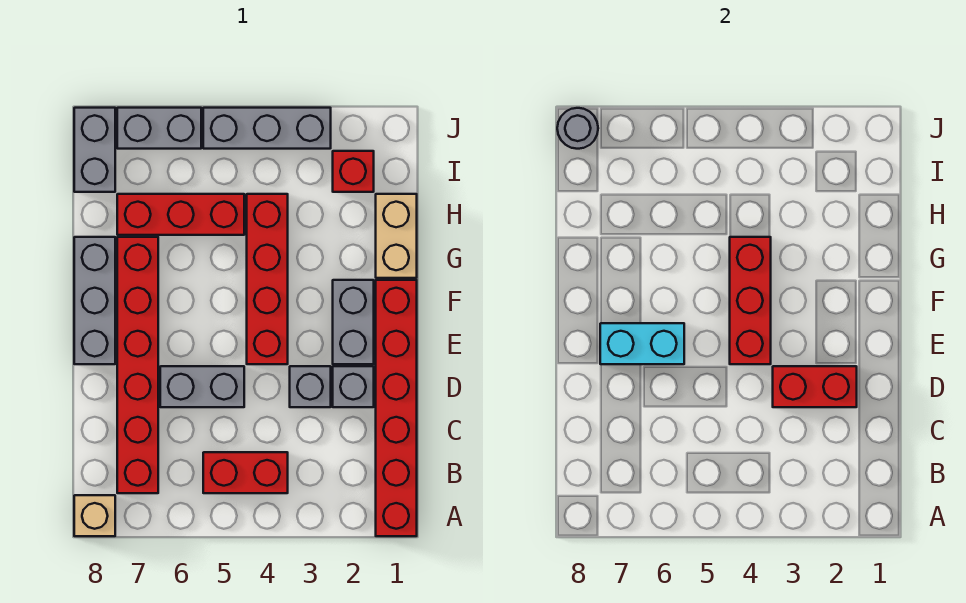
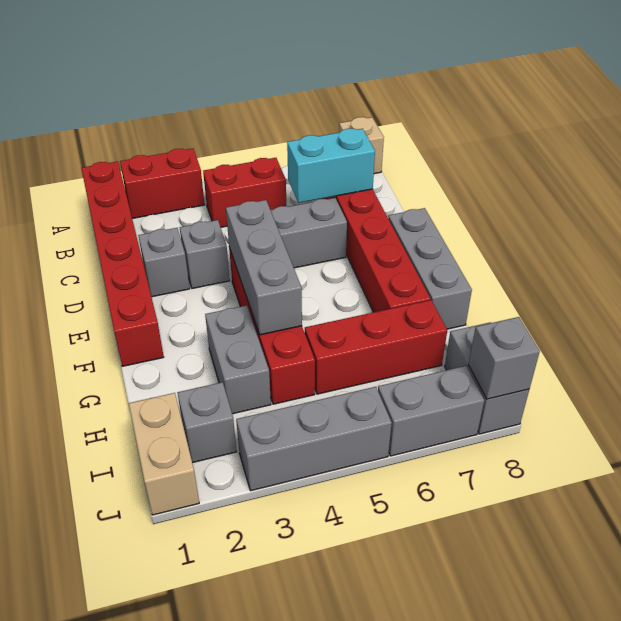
red 1x2 brick [773,366,857,407] -> red 1x2 brick moved to [120,148,205,218]
grey 1x2 brick [333,280,374,364] -> grey 1x2 brick moved to [205,305,271,414]
red 1x3 brick [730,237,771,364] -> grey 1x3 brick [226,200,302,335]
cyan 1x2 brick [600,323,684,364] -> cyan 1x2 brick moved to [287,129,375,203]
tan 1x2 brick [376,194,417,278] -> tan 1x2 brick moved to [129,393,199,515]
red 1x1 brick [333,151,374,192] -> grey 1x1 brick [177,382,237,463]
grey 1x1 round brick [557,108,598,149] -> grey 1x1 brick [468,317,540,399]

